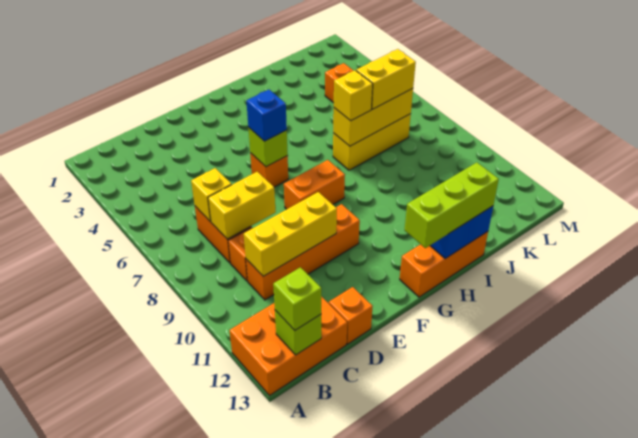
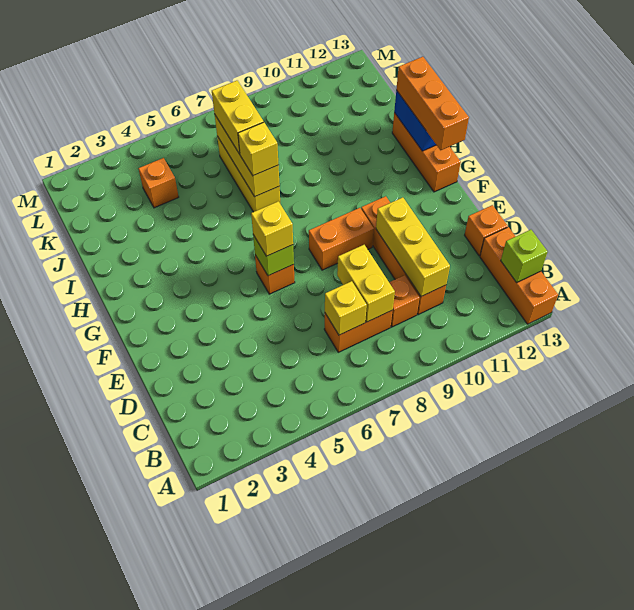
orange 2x3 brick [229,296,347,396] -> orange 1x3 brick [480,227,558,324]
lime 1x1 brick [273,267,321,330] -> none
blue 1x1 brick [246,90,287,141] -> yellow 1x1 brick [251,201,293,256]
orange 1x2 brick [284,160,345,209] -> orange 1x2 brick turned to [309,208,374,270]
lime 1x3 brick [405,162,499,248] -> orange 1x3 brick [396,57,469,150]

